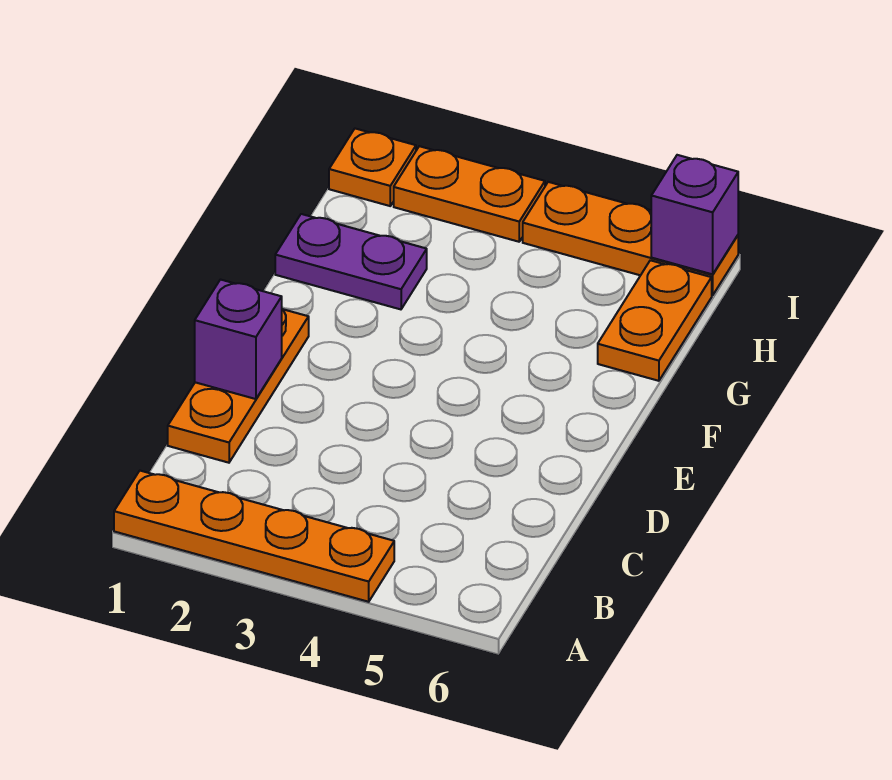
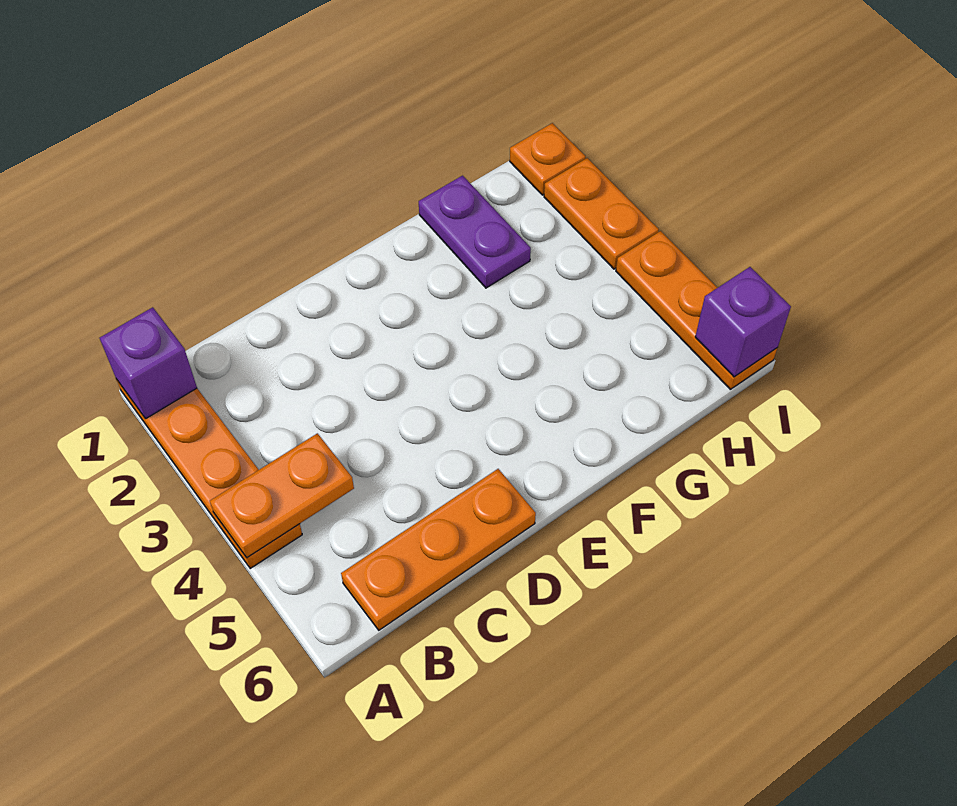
orange 1x3 plate [168,309,309,463] -> orange 1x3 plate moved to [341,469,536,630]
purple 1x1 brick [195,280,282,399] -> purple 1x1 brick moved to [100,307,197,419]
orange 1x2 plate [598,260,712,381] -> orange 1x2 plate moved to [210,433,354,558]

